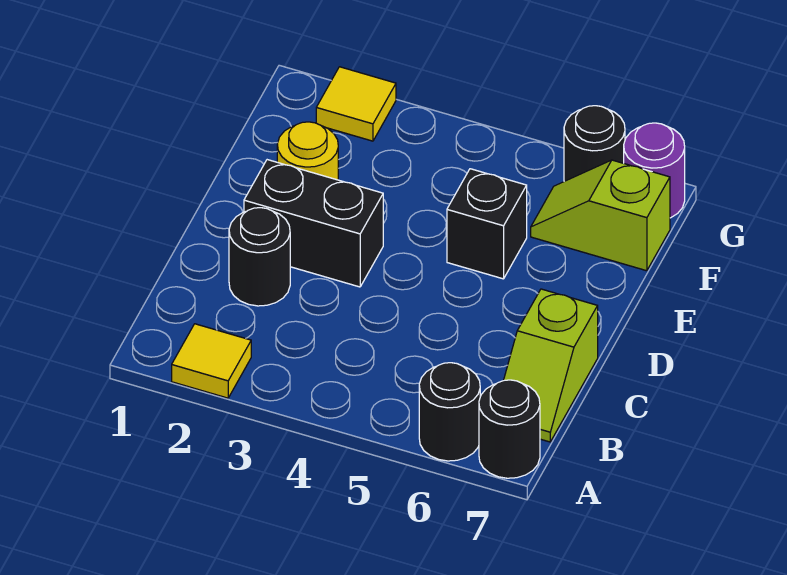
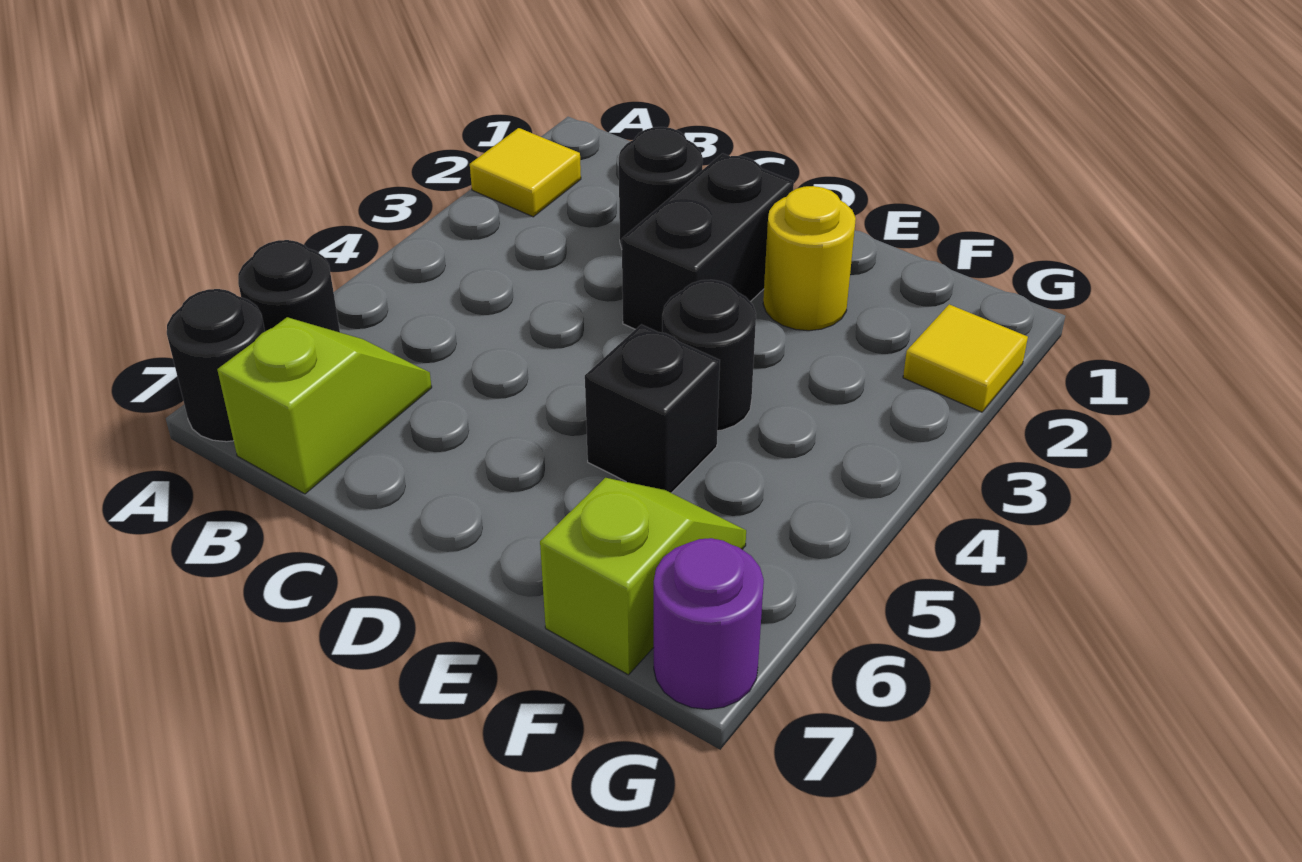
lime 1x2 slope [503,289,598,442] -> lime 1x2 slope turned to [217,317,432,494]
black 1x1 round brick [564,106,625,181] -> black 1x1 round brick moved to [662,280,756,431]

